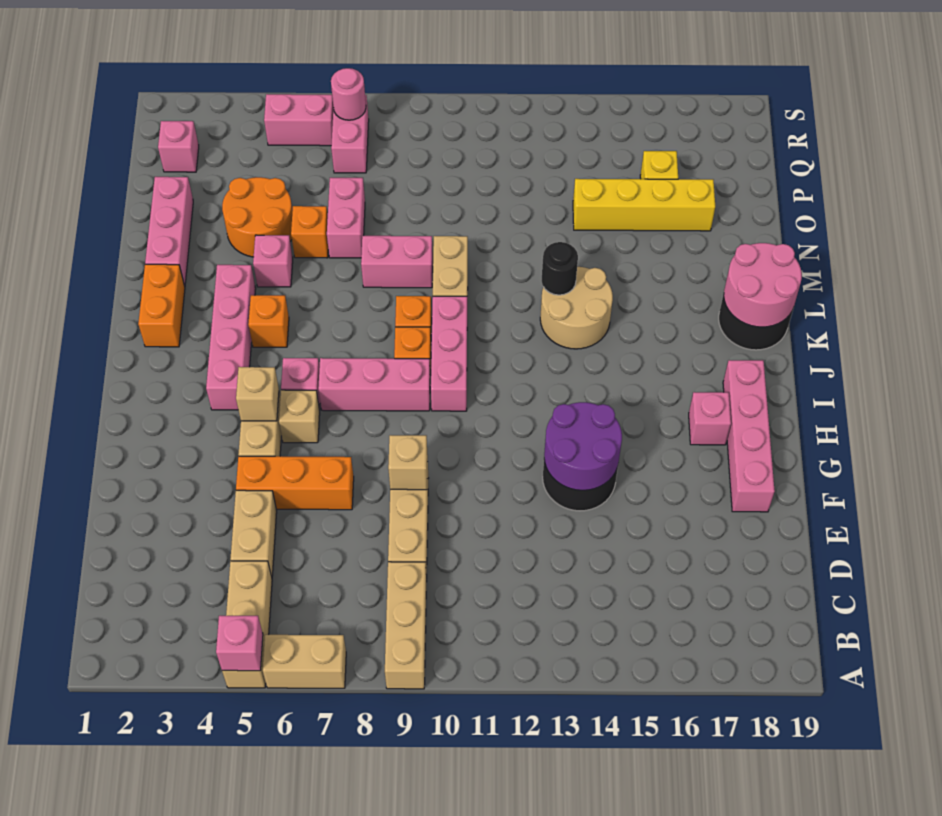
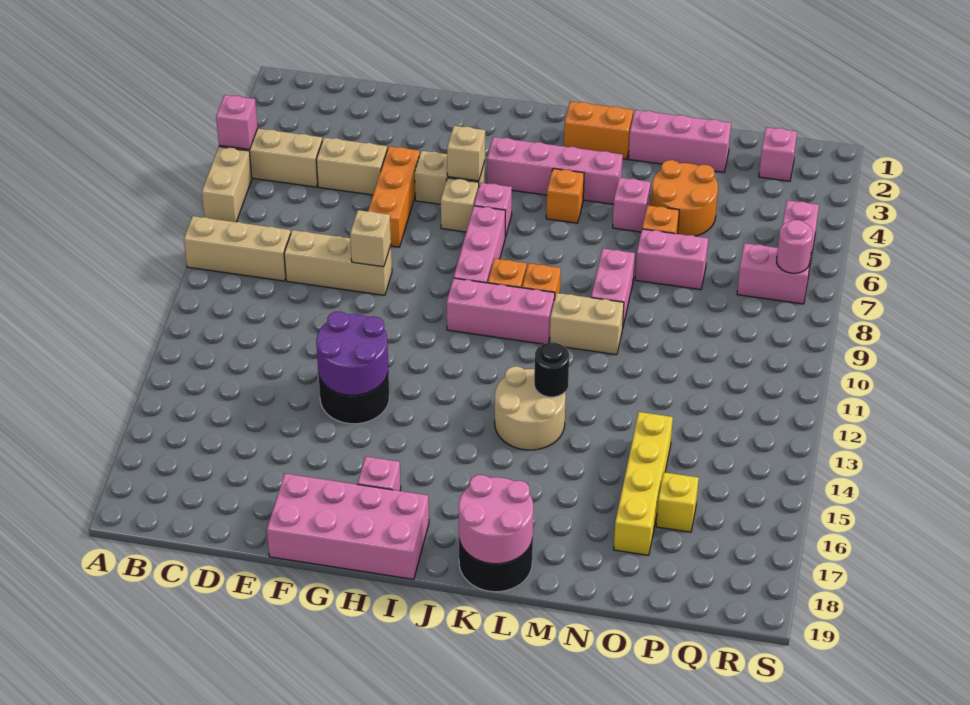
pink 1x4 brick [723,360,775,512] -> pink 2x4 brick [267,474,429,579]

